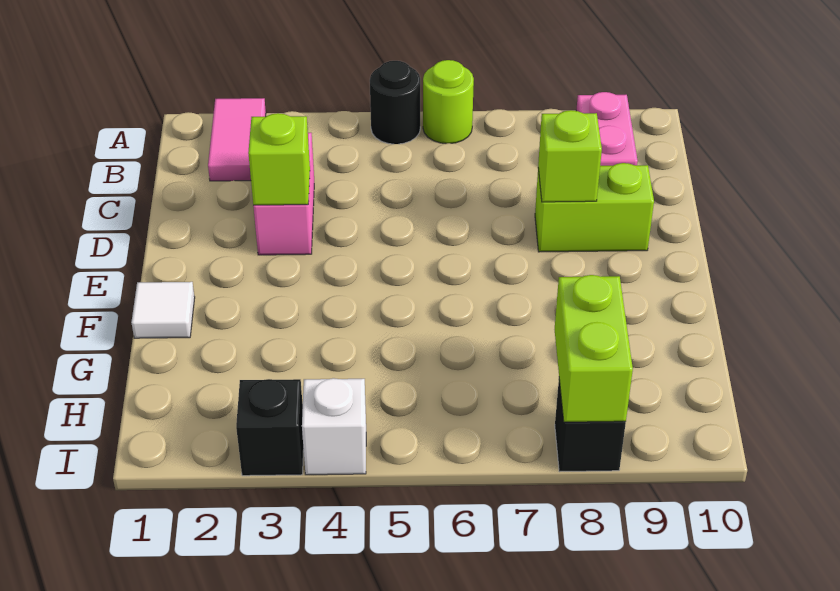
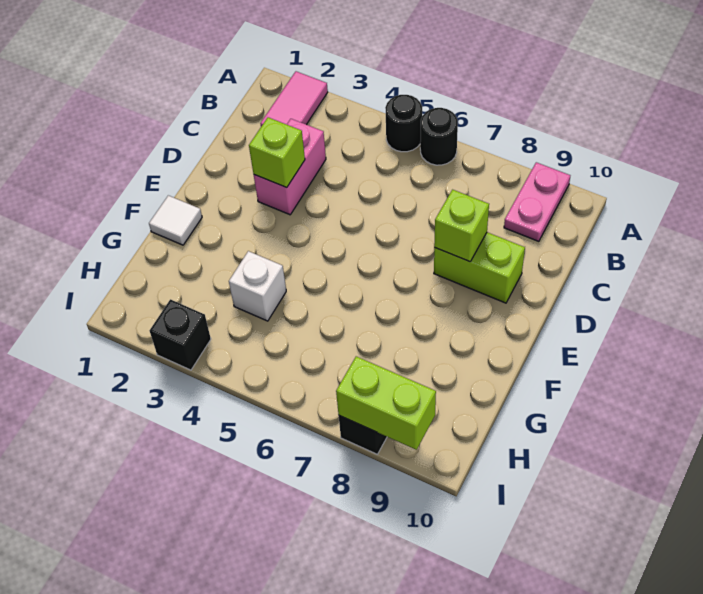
lime 1x1 round brick [423,60,474,144] -> black 1x1 round brick [420,108,458,165]
lime 1x2 brick [555,275,633,422] -> lime 1x2 brick turned to [336,356,436,450]
white 1x1 brick [302,378,366,475] -> white 1x1 brick moved to [229,251,286,321]

